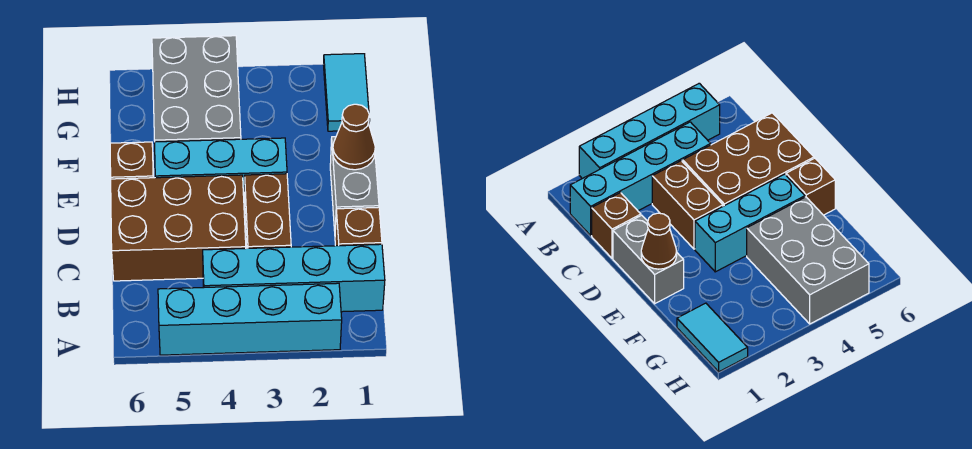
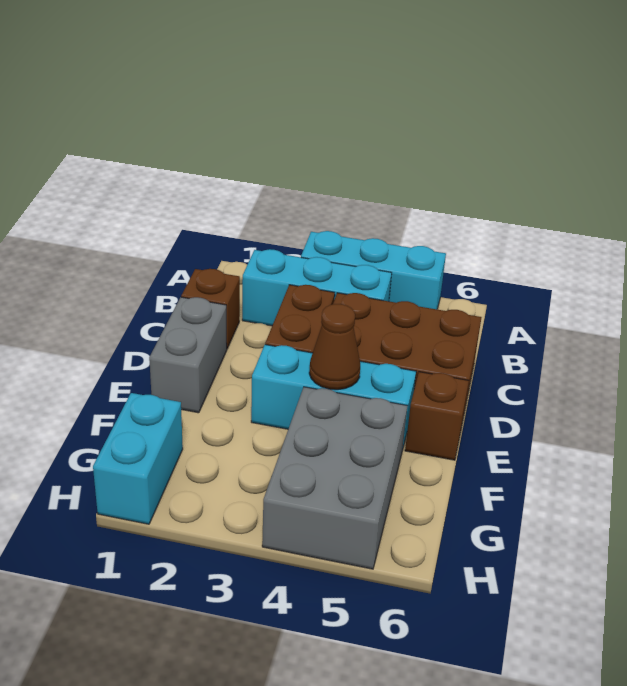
cyan 1x4 brick [158,283,342,355] -> cyan 1x3 brick [301,231,446,309]
cyan 1x4 brick [203,244,385,312] -> cyan 1x3 brick [242,249,392,326]
brown 1x1 cone [333,104,375,170] -> brown 1x1 cone moved to [309,304,360,390]
cyan 1x2 tile [323,54,370,131] -> cyan 1x2 brick [93,393,183,524]

